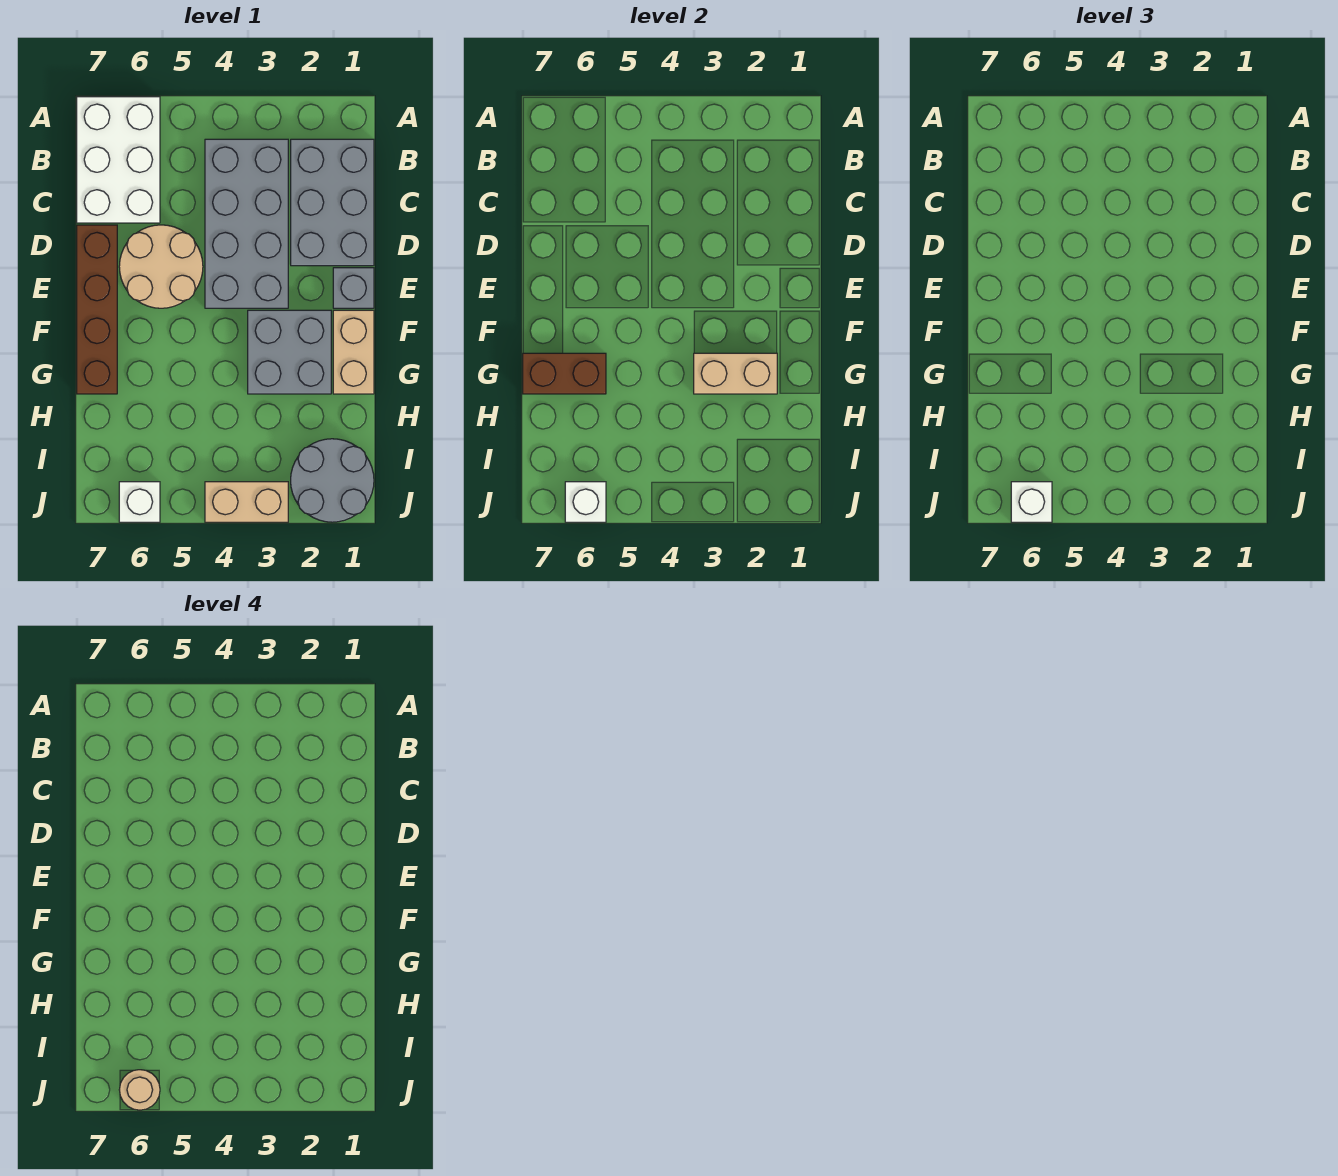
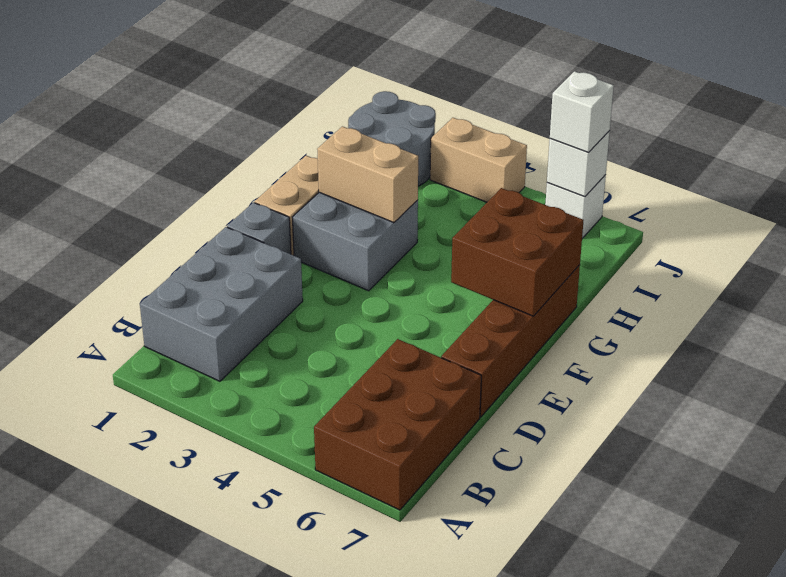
white 2x3 brick [77,97,160,223] -> brown 2x3 brick [314,339,481,510]
grey 2x4 brick [205,139,288,308] -> none
tan 2x2 round brick [119,225,203,308] -> none
brown 1x2 brick [523,353,606,394] -> brown 2x2 brick [451,188,584,316]
tan 1x1 round brick [119,1070,160,1110] -> none

